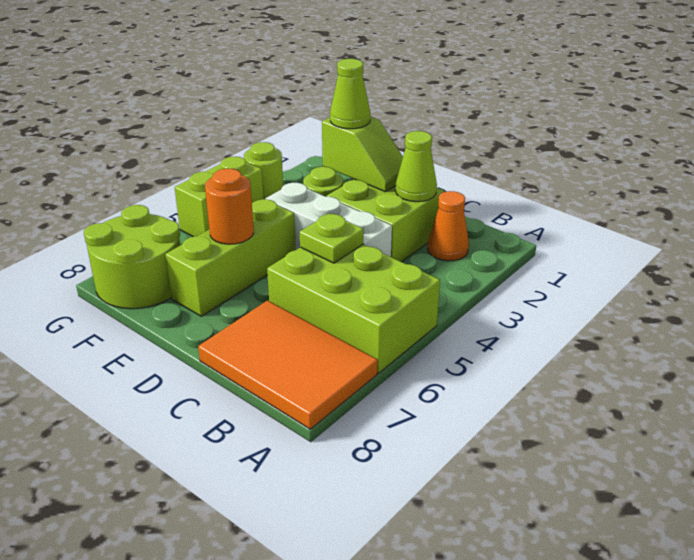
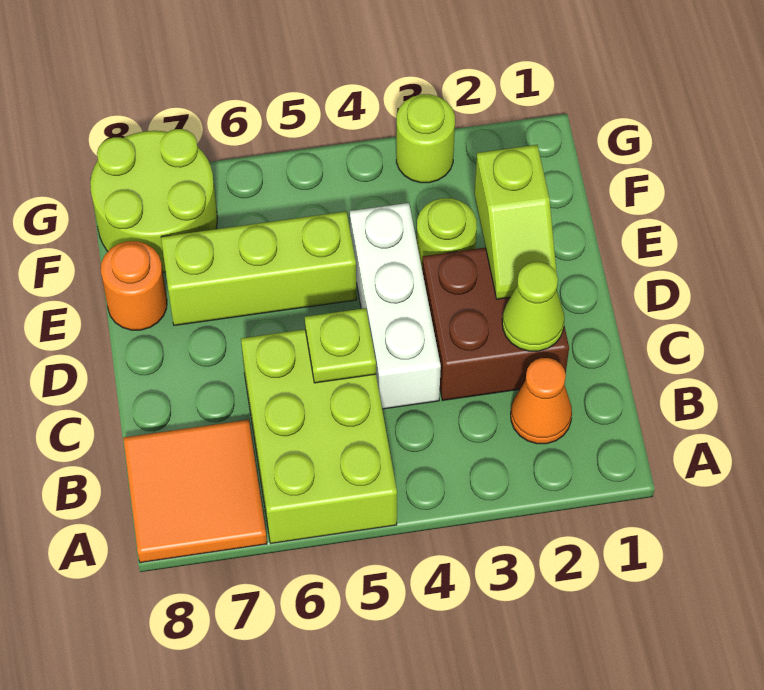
orange 2x3 tile [198,301,378,429] -> orange 2x2 tile [123,420,267,563]
lime 2x2 brick [327,179,444,262] -> brown 2x2 brick [422,248,569,400]
lime 1x1 cone [330,59,370,129] -> none
orange 1x1 round brick [205,169,254,244] -> orange 1x1 round brick moved to [101,241,167,330]
lime 1x2 brick [175,157,264,237] -> none

